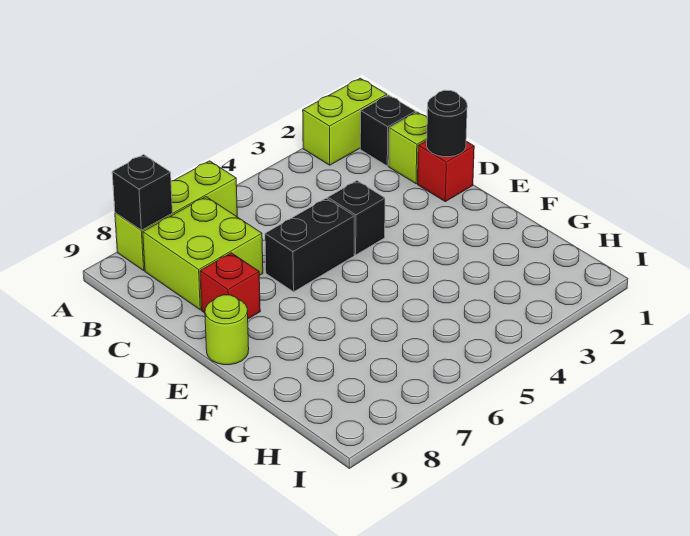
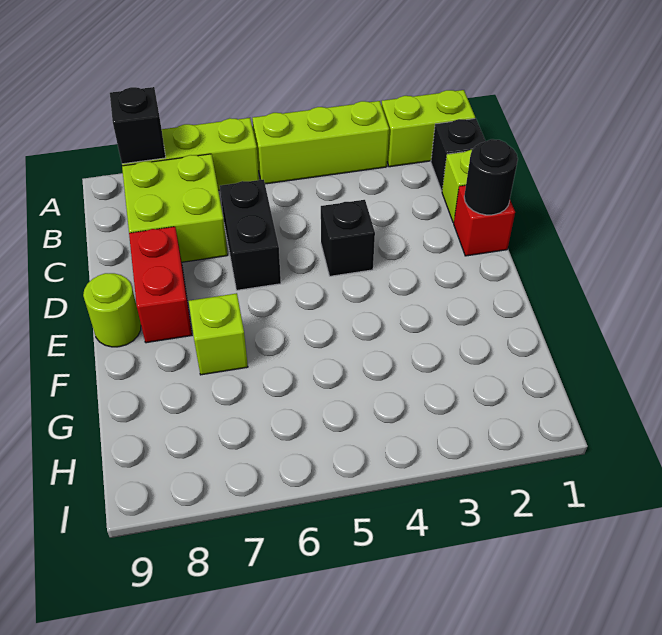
none -> lime 1x3 brick [252,101,389,184]
black 1x2 brick [265,198,354,292] -> black 1x2 brick turned to [220,180,281,290]
red 1x1 brick [200,253,260,319] -> red 1x2 brick [129,227,192,343]
none -> lime 1x1 brick [189,293,248,375]

